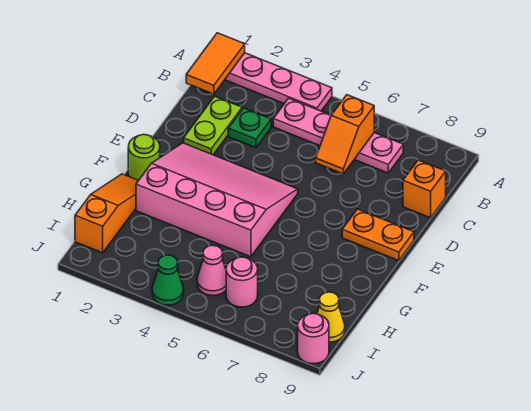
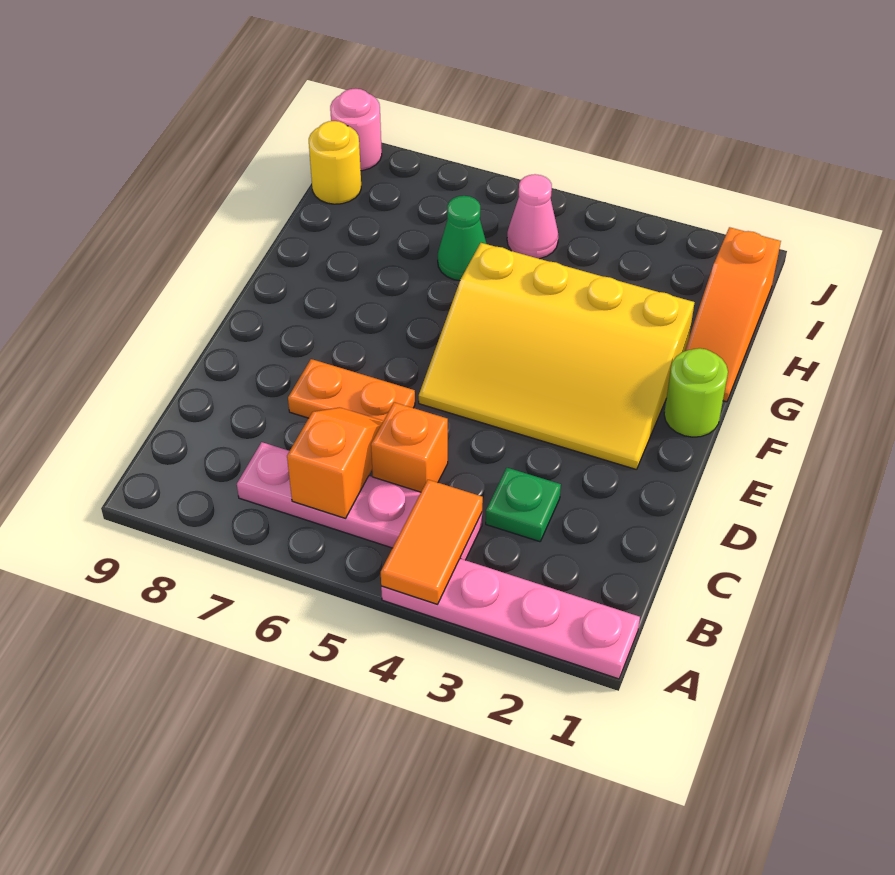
orange 1x2 tile [186,33,245,94] -> orange 1x2 tile moved to [381,480,483,604]
lime 1x2 plate [184,96,242,155] -> none
orange 1x1 brick [403,160,446,218] -> orange 1x1 brick moved to [371,402,448,492]
pink 3x4 slope [136,143,298,257] -> yellow 3x4 slope [419,243,694,470]
orange 1x2 plate [342,209,414,261] -> orange 1x2 plate moved to [288,359,415,421]
pink 1x1 round brick [226,257,258,307] -> none
yellow 1x1 cone [317,292,345,342] -> yellow 1x1 round brick [309,121,361,204]
green 1x1 cone [152,255,184,305] -> green 1x1 cone moved to [438,196,486,281]

